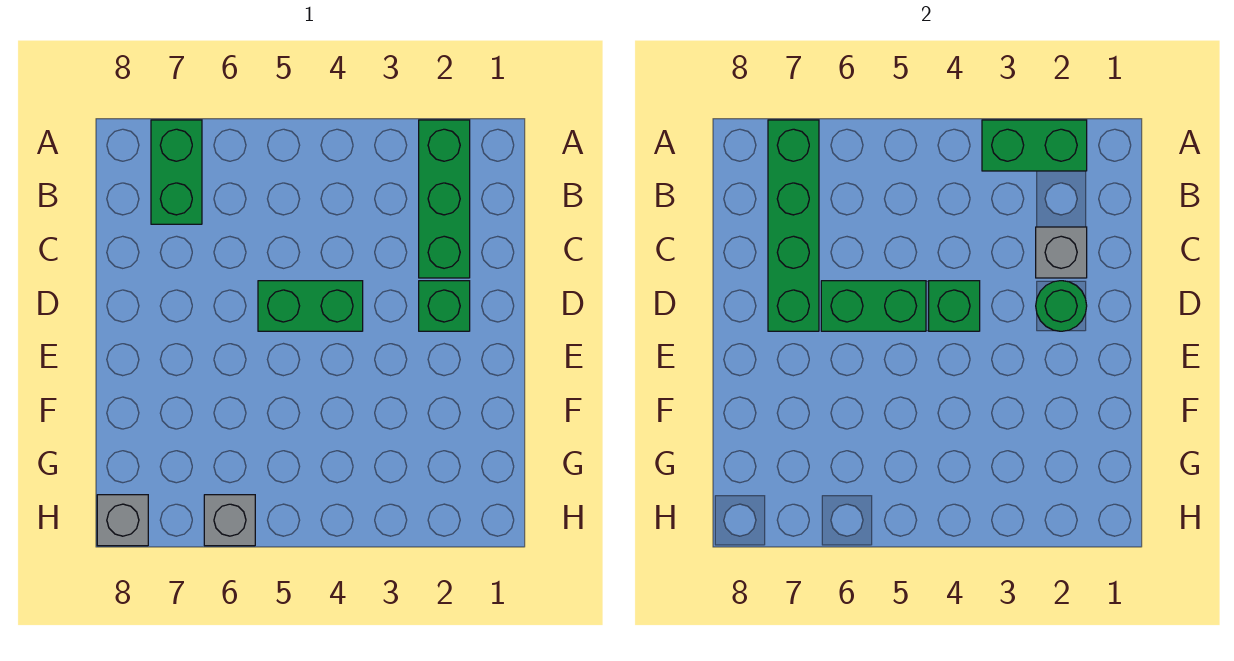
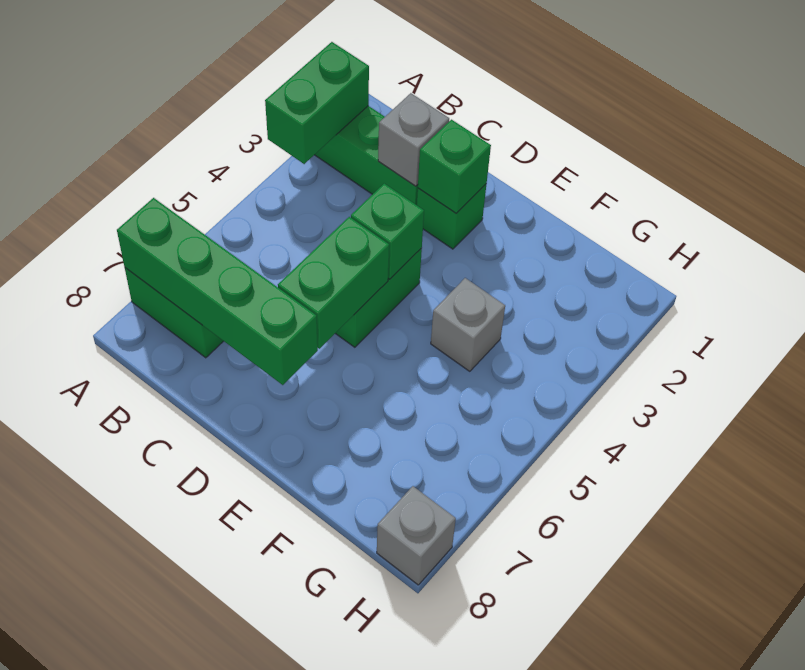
green 1x1 round brick [1036,281,1087,331] -> green 1x1 brick [418,120,491,213]
grey 1x1 brick [204,495,255,546] -> grey 1x1 brick moved to [431,278,505,371]

